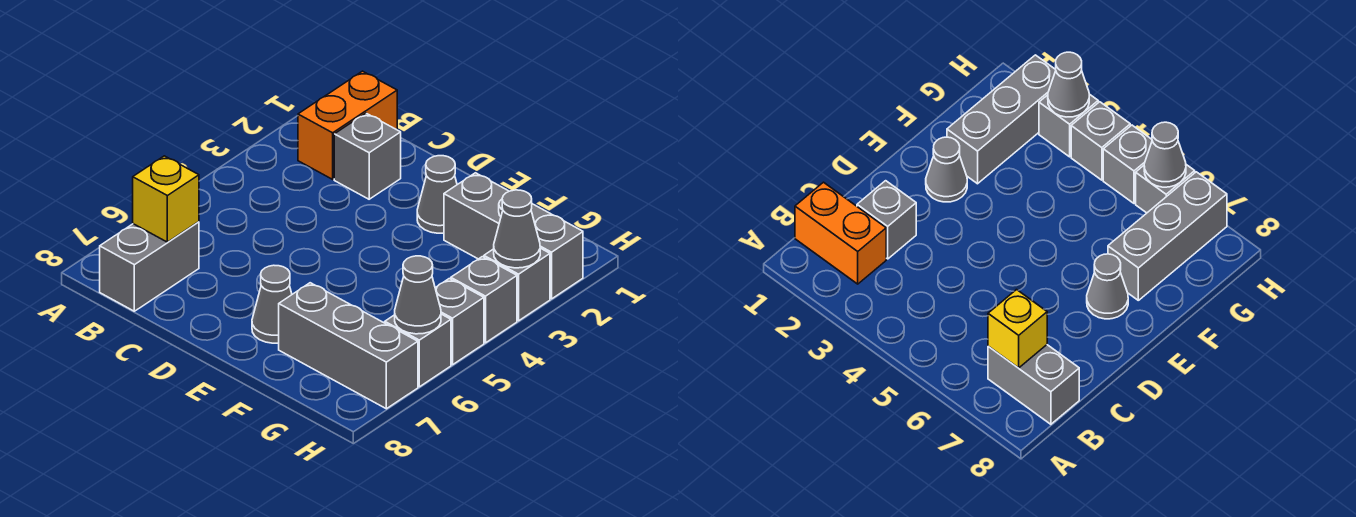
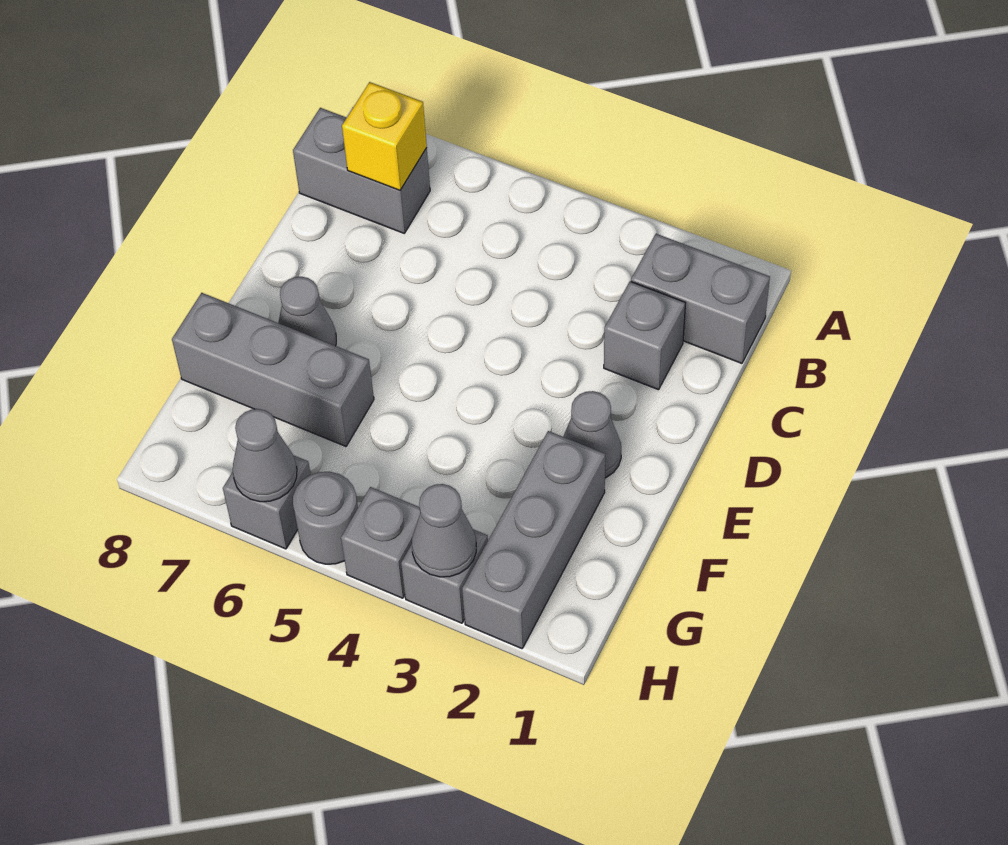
orange 1x2 brick [298,71,397,179] -> grey 1x2 brick [631,234,770,363]
grey 1x3 brick [279,283,418,409] -> grey 1x3 brick turned to [172,293,374,446]
grey 1x1 brick [435,279,484,365] -> grey 1x1 round brick [293,472,358,564]

